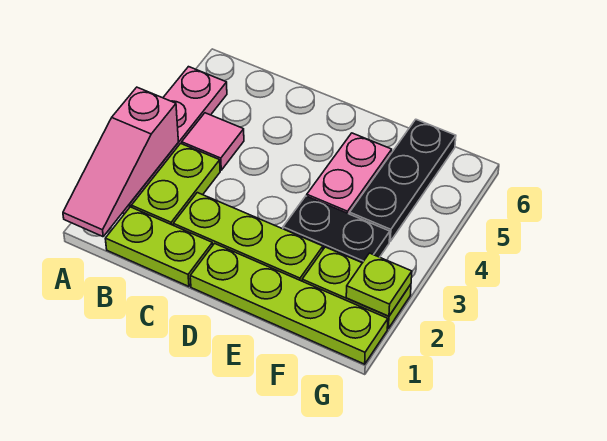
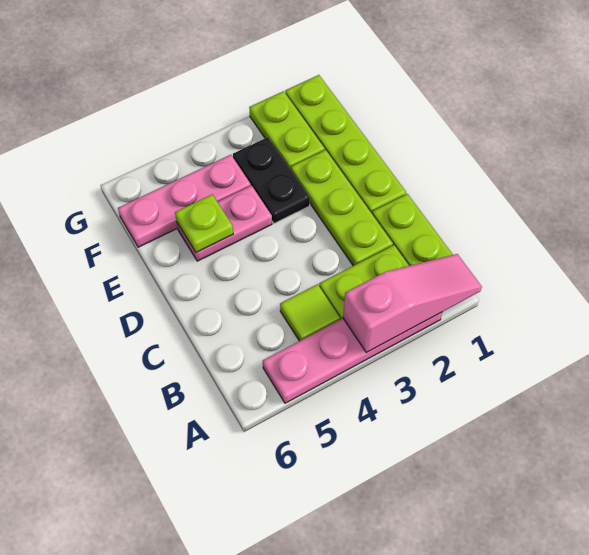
pink 1x1 tile [182,113,244,170] -> lime 1x1 tile [280,284,340,341]
black 1x3 plate [350,119,456,241] -> pink 1x3 plate [118,155,251,247]
lime 1x1 plate [346,253,412,316] -> lime 1x1 plate moved to [175,195,233,252]

